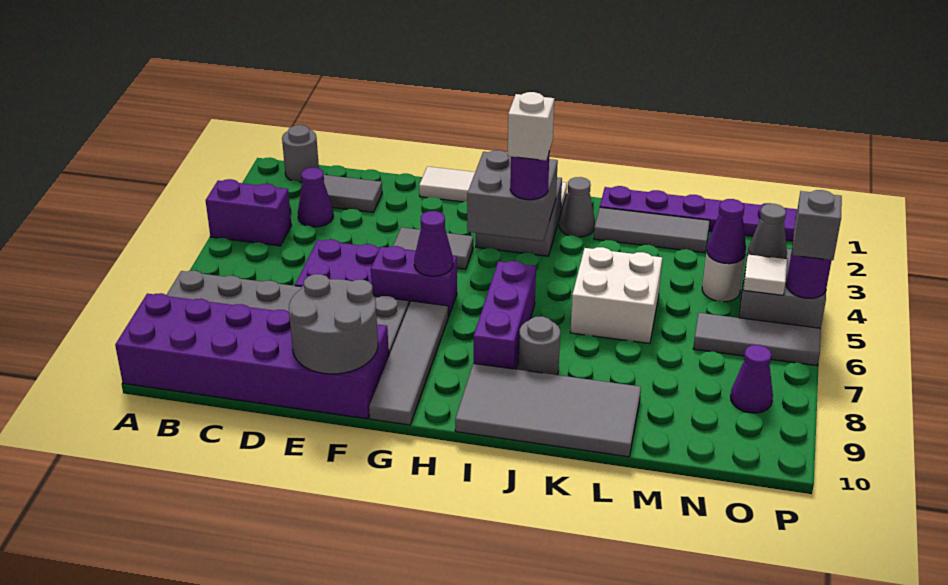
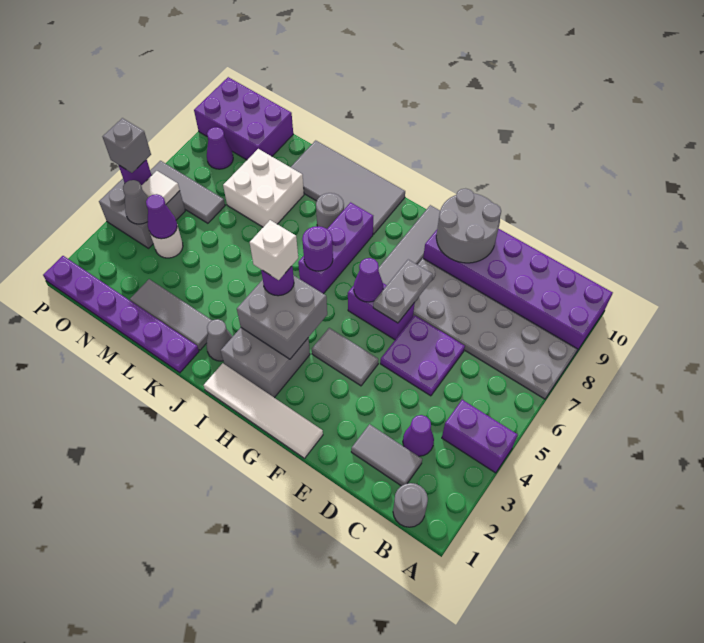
none -> grey 1x2 plate [373,260,433,323]
none -> purple 1x1 round brick [302,226,333,271]
white 2x2 brick [570,247,662,344] -> white 2x2 brick moved to [223,149,304,227]
none -> purple 2x3 brick [194,77,293,160]

